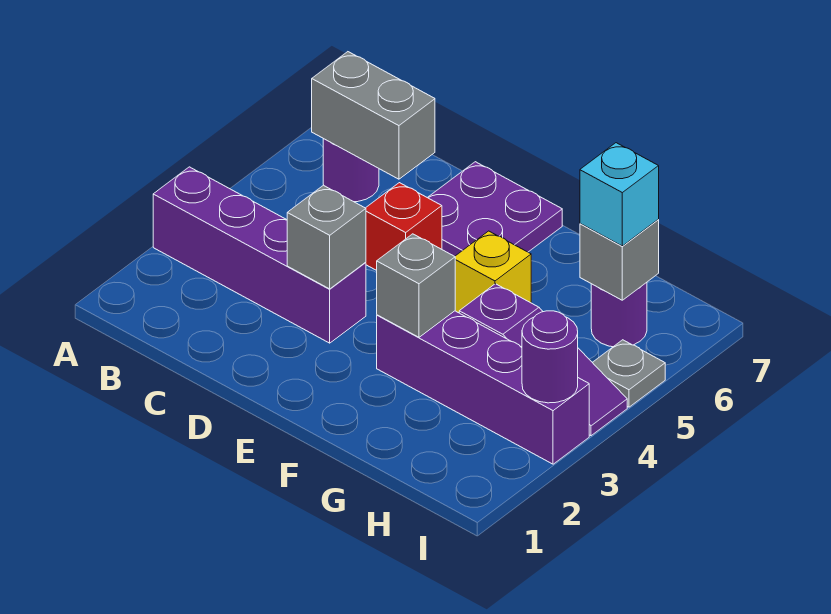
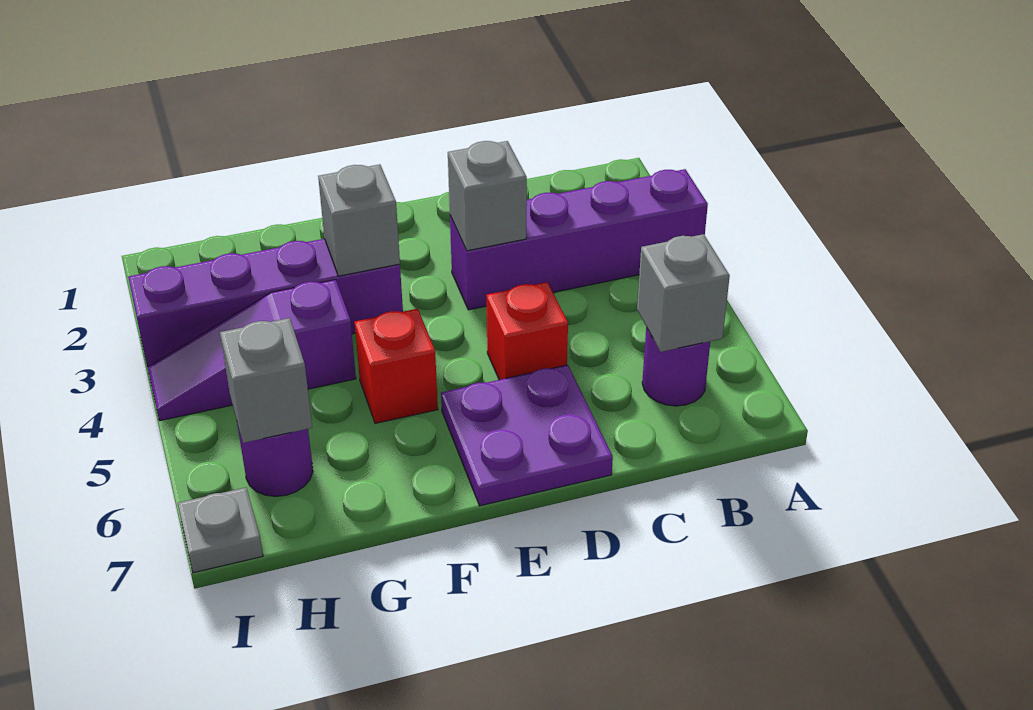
grey 1x2 brick [312,52,435,179] -> grey 1x1 brick [637,234,730,352]
yellow 1x1 brick [455,231,531,313] -> red 1x1 brick [355,309,438,423]
cyan 1x1 brick [580,143,659,246] -> none
purple 1x1 round brick [522,311,578,403] -> none
grey 1x1 plate [592,340,665,407] -> grey 1x1 plate moved to [178,487,263,573]

